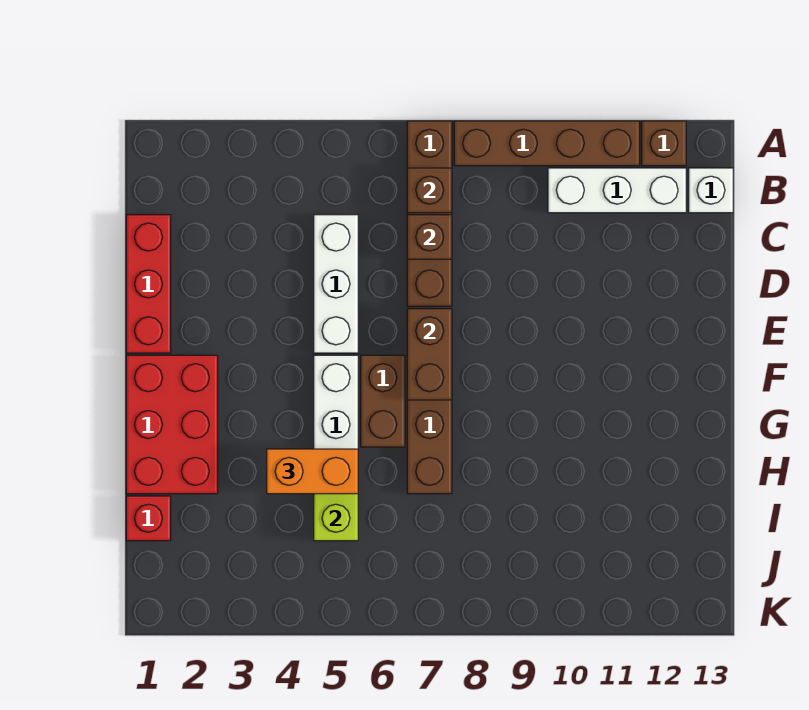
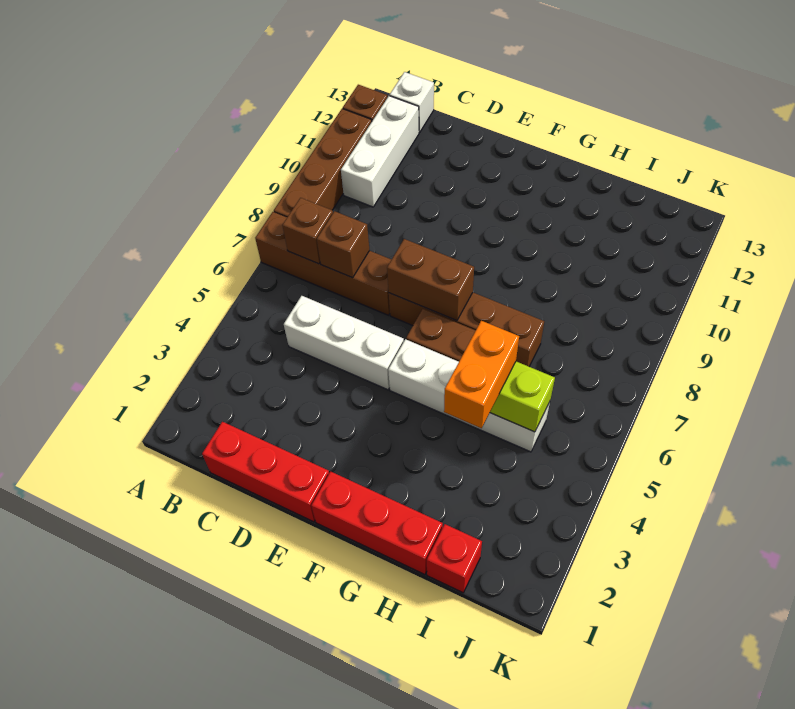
red 2x3 brick [126,355,218,494] -> red 1x3 brick [311,472,443,575]

